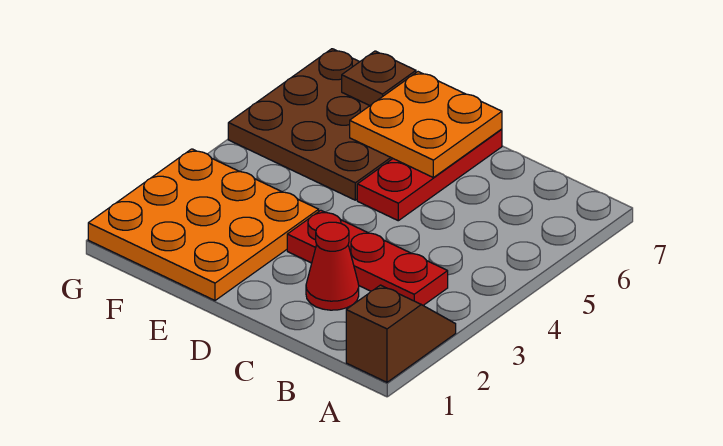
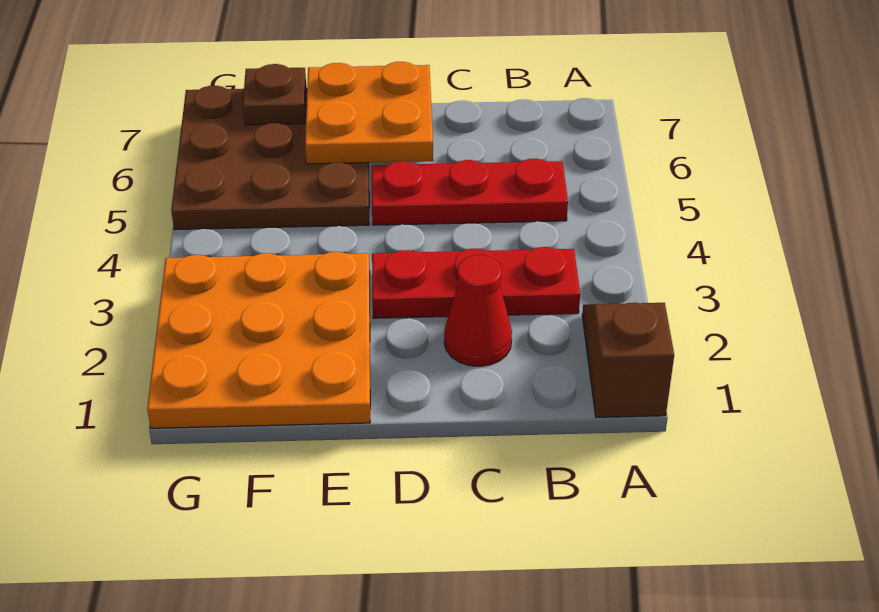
red 1x3 plate [357,129,502,221] -> red 1x3 plate turned to [372,159,568,225]

